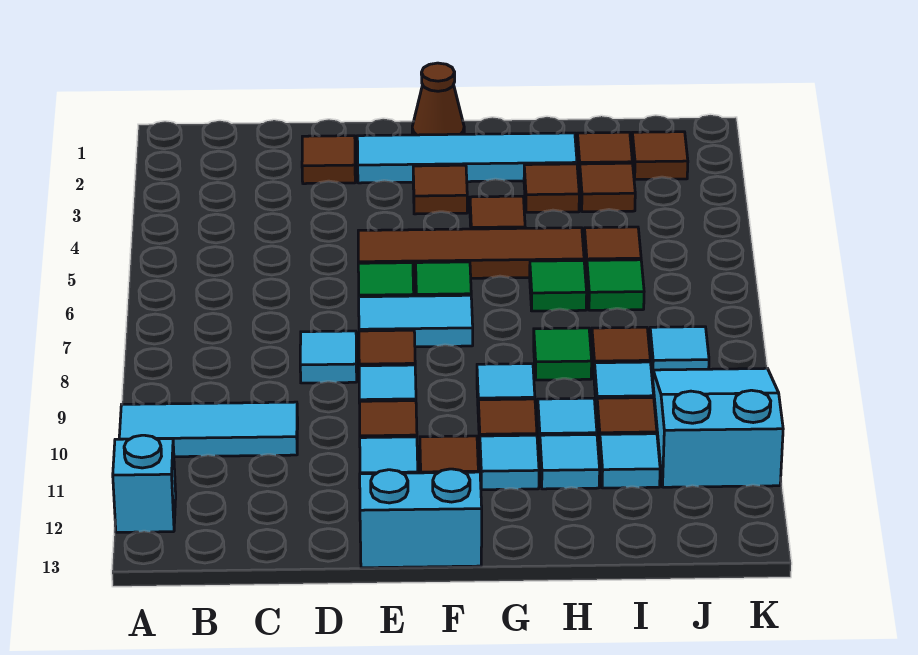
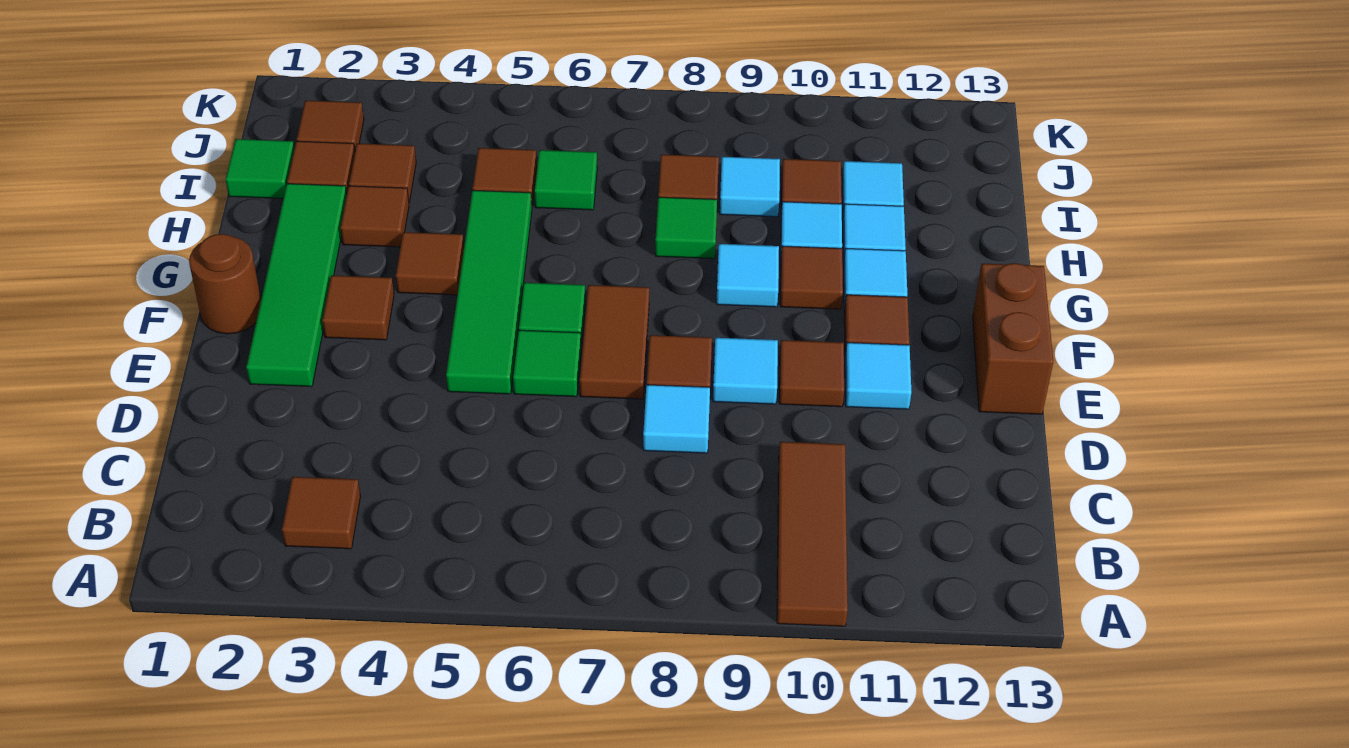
cyan 1x3 tile [119,402,298,457] -> brown 1x3 tile [777,442,848,626]
cyan 1x1 brick [113,435,176,532] -> none
brown 1x1 tile [302,136,355,184] -> brown 1x1 tile moved to [282,477,360,549]
cyan 1x4 tile [357,133,577,183] -> green 1x4 tile [246,184,347,387]
brown 1x4 tile [358,228,584,279] -> green 1x4 tile [446,190,532,394]
cyan 1x2 tile [359,295,473,347] -> brown 1x2 tile [580,285,649,399]
cyan 1x2 brick [360,469,482,568] -> brown 1x2 brick [973,263,1053,414]
brown 1x1 cone [412,63,464,135] -> brown 1x1 round brick [189,234,261,334]
green 1x1 tile [530,261,587,311] -> green 1x1 tile moved to [226,139,294,199]
cyan 1x1 tile [650,327,709,376] -> none
cyan 2x3 slope [653,368,783,487] -> none

